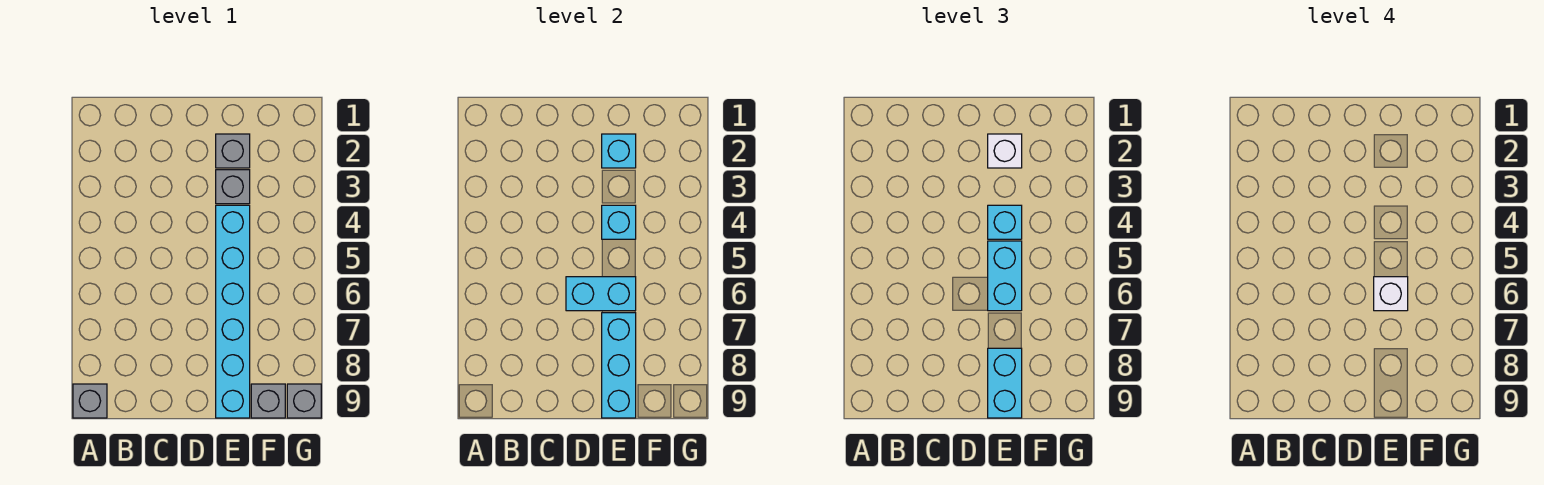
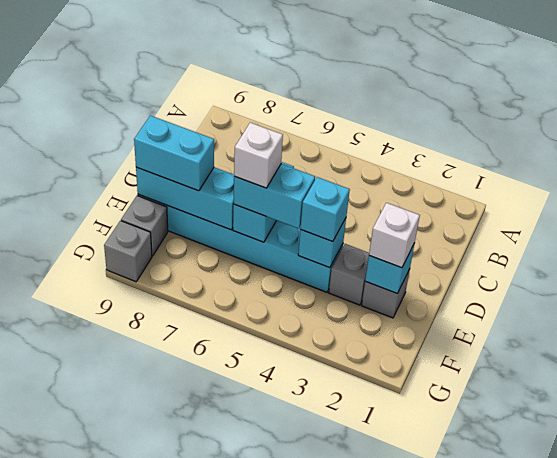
grey 1x1 brick [73,384,107,418] -> none

